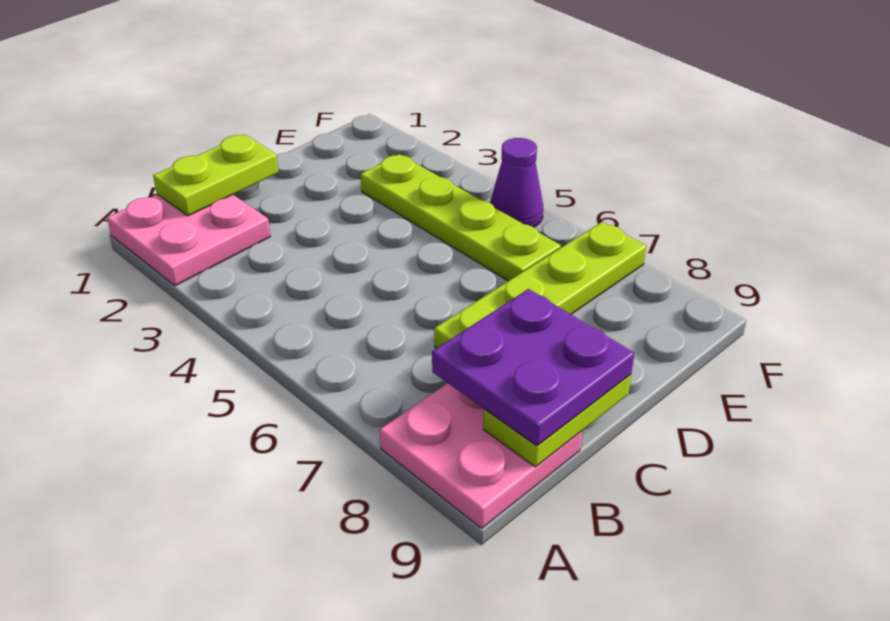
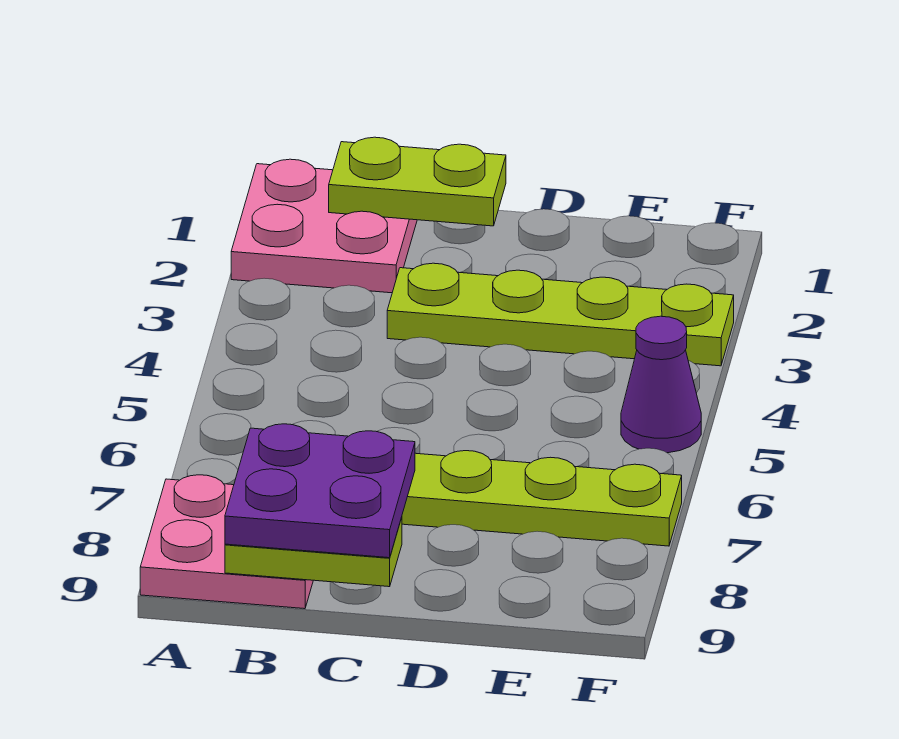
lime 1x4 plate [361,154,561,281] -> lime 1x4 plate turned to [387,263,734,366]

